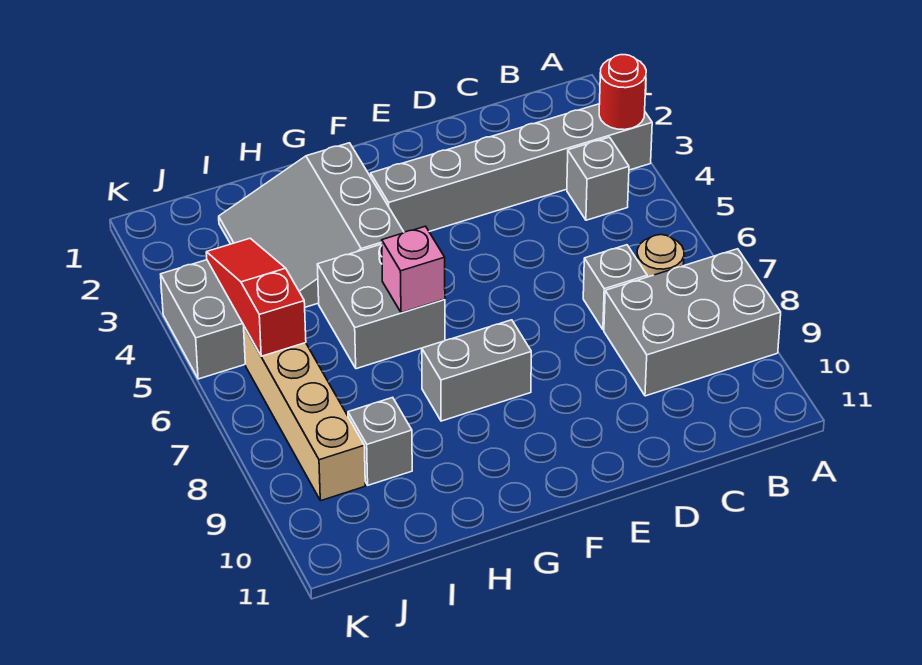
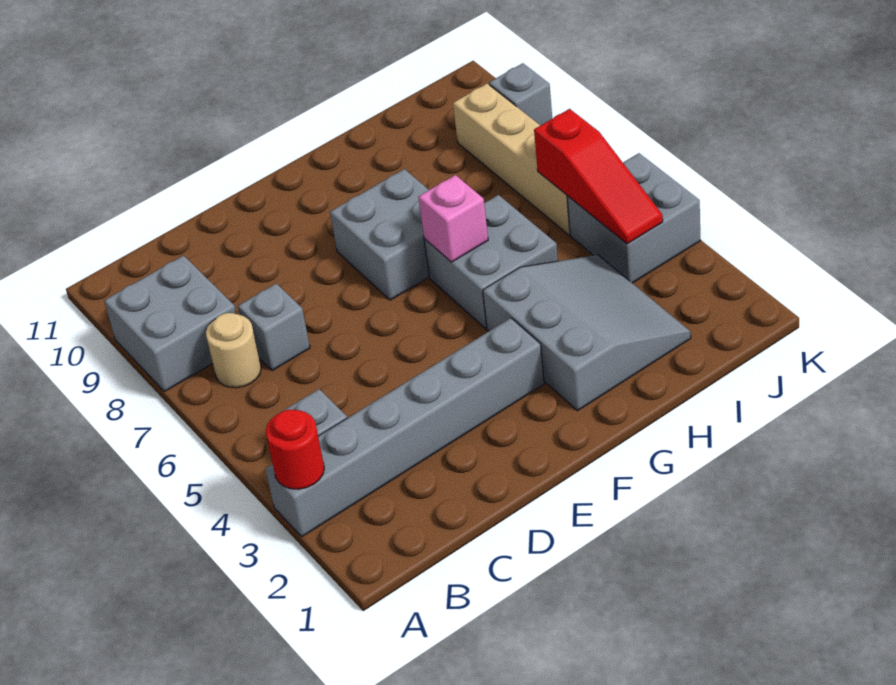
grey 2x3 brick [604,249,781,396] -> grey 2x2 brick [104,256,236,392]
grey 1x2 brick [422,320,531,421] -> grey 2x2 brick [330,169,429,300]
grey 1x1 brick [348,397,412,485] -> grey 1x1 brick moved to [489,63,552,126]

